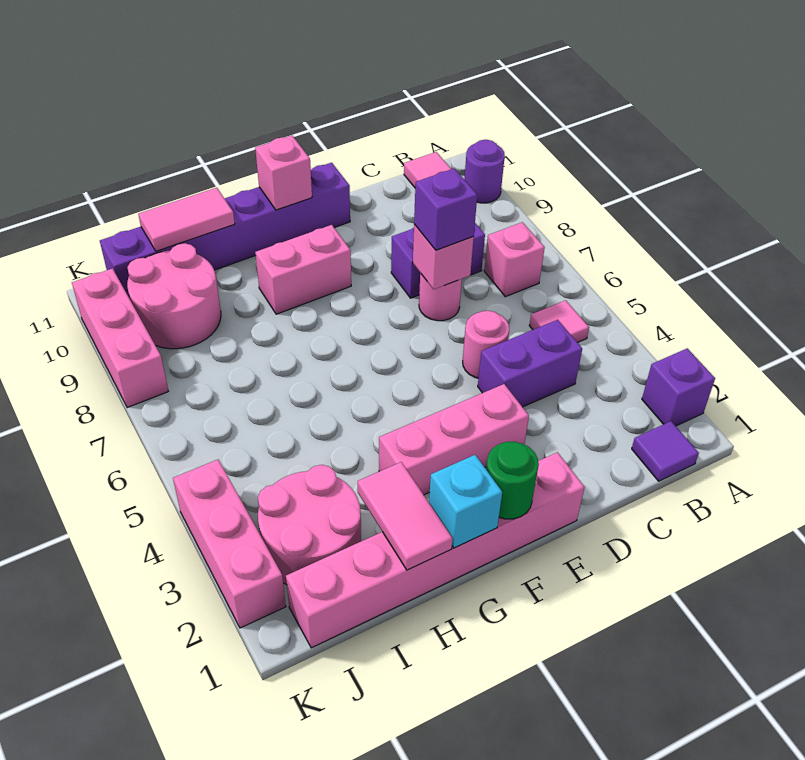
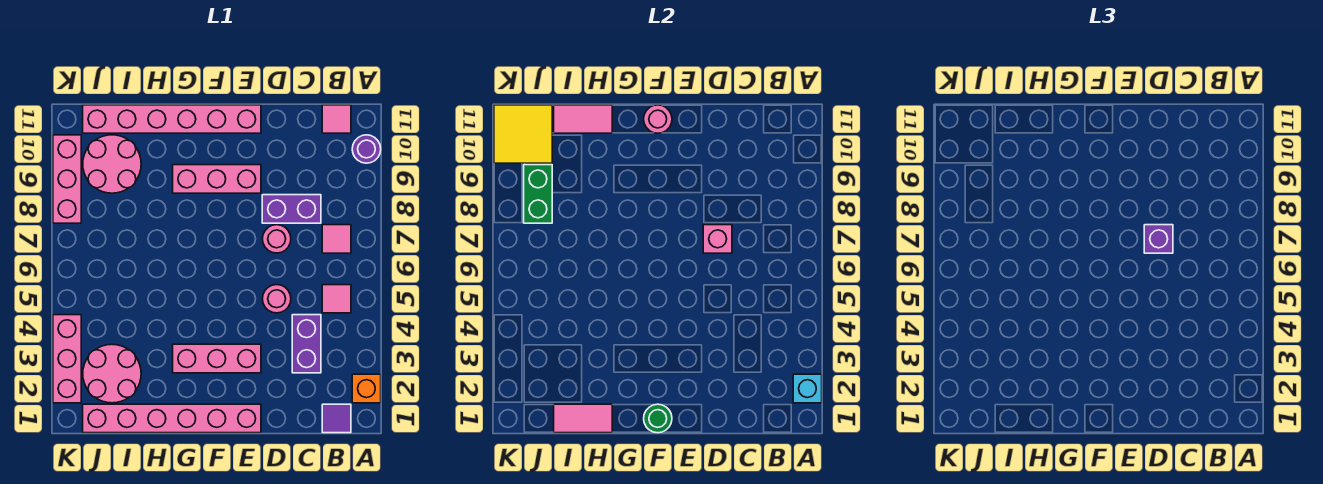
purple 1x1 brick [642,348,715,426] -> orange 1x1 brick [352,374,381,403]
pink 1x1 brick [484,222,545,297] -> pink 1x1 tile [322,225,351,253]
purple 1x2 brick [478,320,582,407] -> purple 1x2 brick turned to [292,315,321,373]
purple 1x6 brick [100,163,350,299] -> pink 1x6 brick [83,105,261,133]
pink 1x2 brick [255,225,351,314] -> pink 1x3 brick [173,165,261,193]
pink 1x1 brick [255,136,312,210] -> pink 1x1 round brick [644,105,672,133]
cyan 1x1 brick [429,455,502,548] -> cyan 1x1 brick moved to [793,374,822,403]
pink 1x2 tile [358,462,453,570] -> pink 1x2 tile turned to [554,404,612,433]
none -> green 1x2 brick [524,165,552,223]
none -> yellow 2x2 tile [494,105,552,163]

